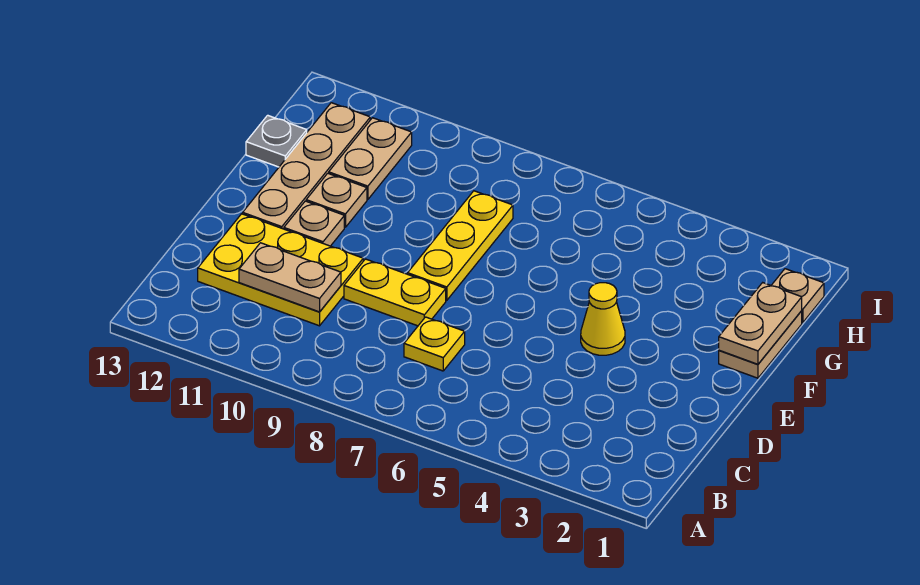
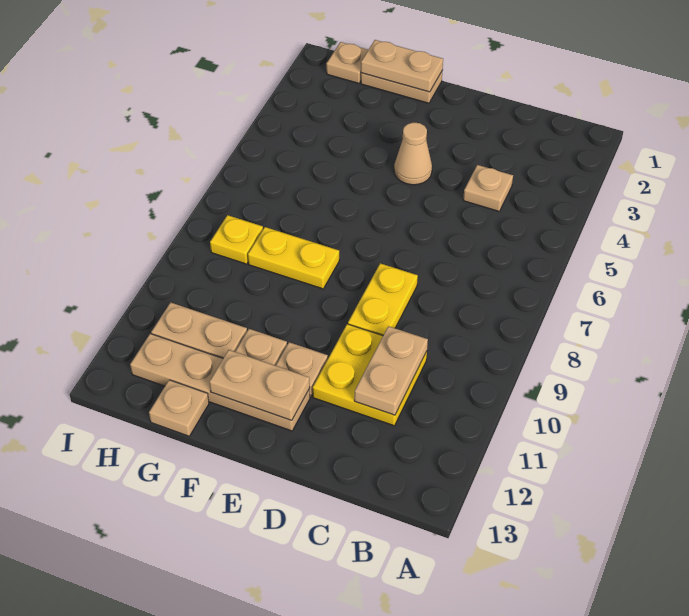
none -> tan 1x1 plate [463,165,513,211]
yellow 1x1 plate [404,317,465,371] -> yellow 1x1 plate moved to [210,215,263,264]
yellow 2x3 plate [198,214,363,326] -> yellow 2x2 plate [313,324,427,426]
yellow 1x1 cone [581,283,625,355] -> tan 1x1 cone [394,122,432,185]
yellow 1x3 plate [408,191,513,300] -> yellow 1x2 plate [248,227,339,289]
none -> tan 1x2 plate [209,350,310,420]
grey 1x1 plate [246,115,307,167] -> tan 1x1 plate [149,380,209,436]

